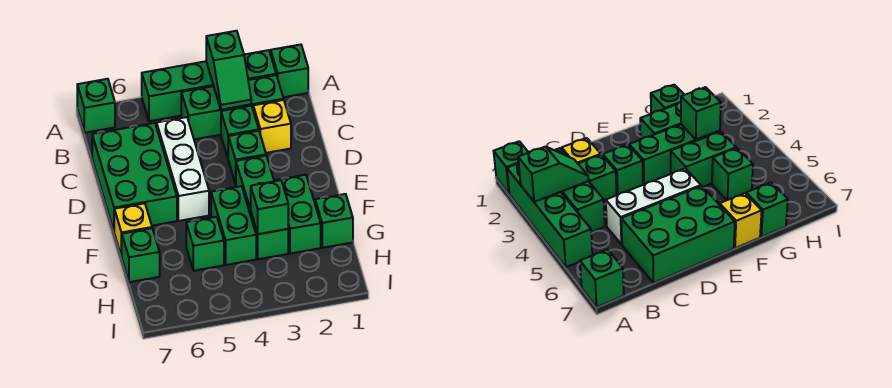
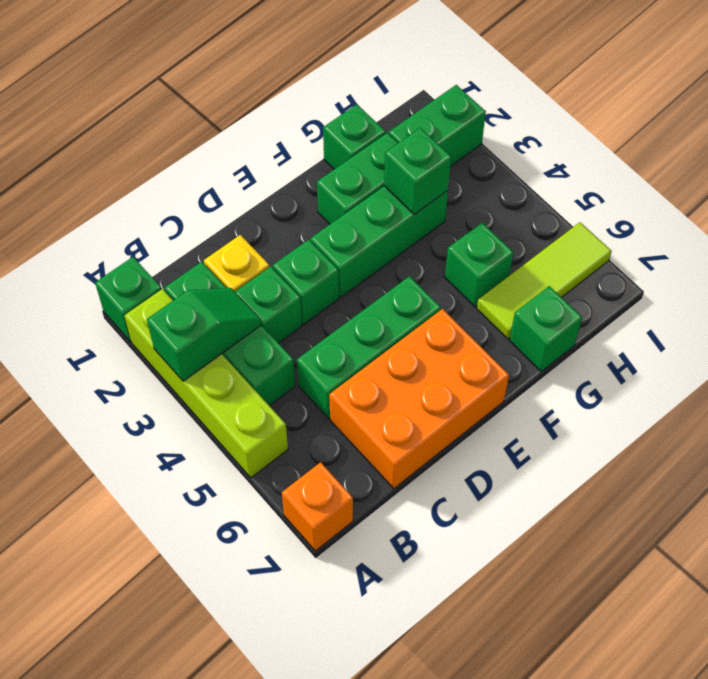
green 1x4 brick [142,50,276,121] -> lime 1x4 brick [124,289,288,478]
green 1x1 brick [77,79,115,133] -> orange 1x1 brick [282,462,353,551]
white 1x3 brick [157,117,209,221] -> green 1x3 brick [297,276,441,418]
green 2x3 brick [92,123,177,231] -> orange 2x3 brick [329,309,509,489]
green 1x2 brick [211,186,256,265] -> green 1x2 brick moved to [389,85,486,166]
yellow 1x1 brick [114,203,152,257] -> none
none -> lime 1x3 tile [477,222,612,339]

